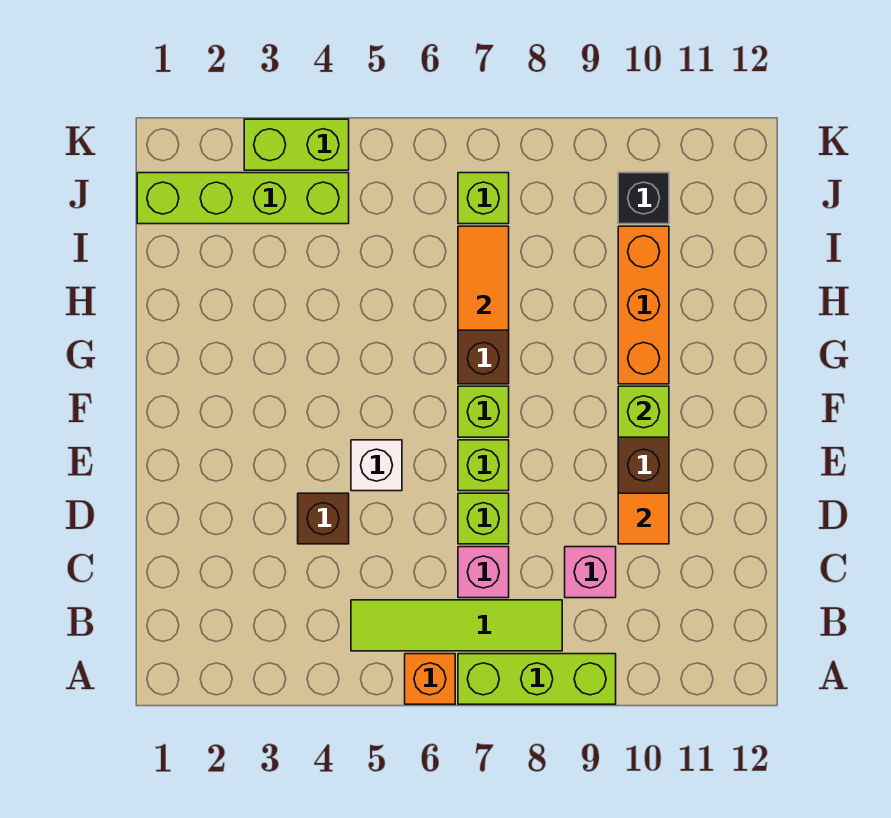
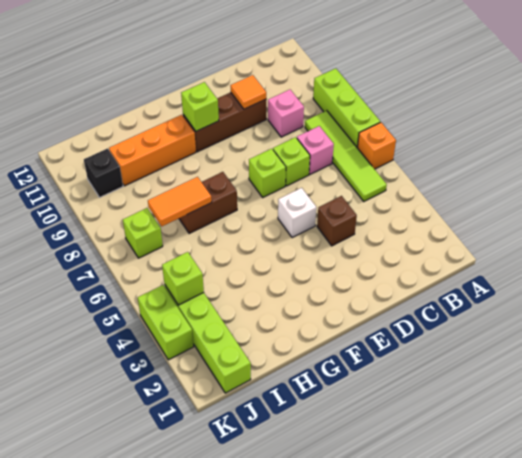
lime 1x1 brick [458,386,509,437] -> lime 1x1 brick moved to [162,252,204,305]

